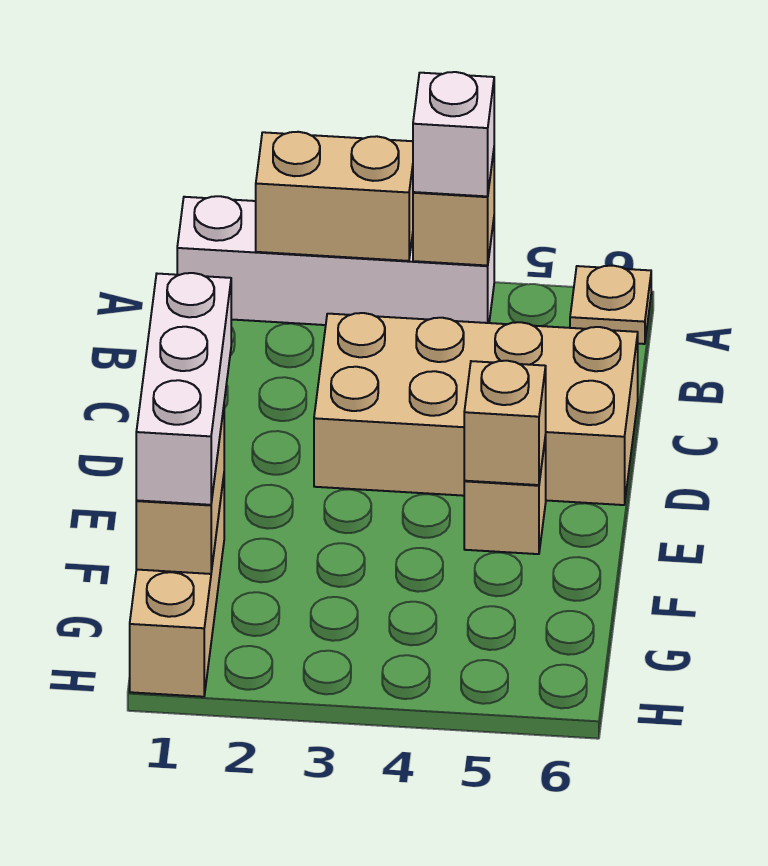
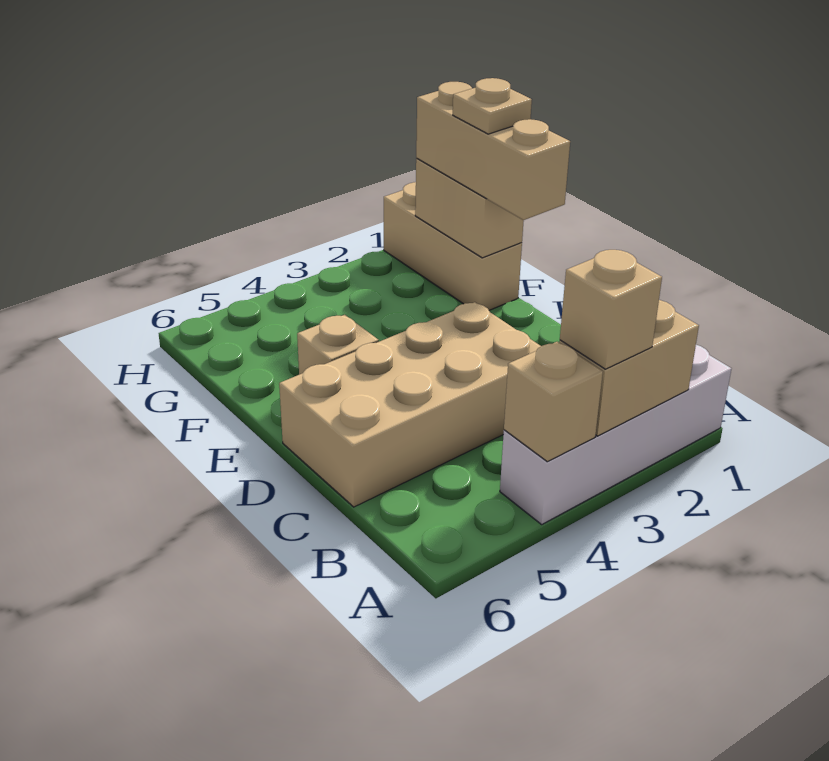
white 1x1 brick [413,72,494,196] -> none
tan 1x1 plate [570,266,651,344] -> tan 1x1 plate moved to [453,78,532,134]
white 1x3 brick [136,273,231,505] -> tan 1x3 brick [416,82,570,220]
tan 1x1 brick [464,361,546,485] -> tan 1x1 brick moved to [560,250,662,369]

